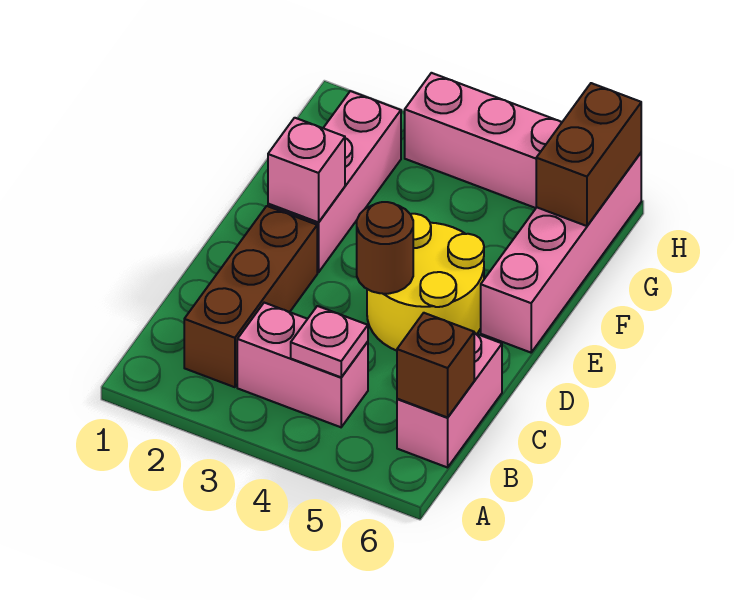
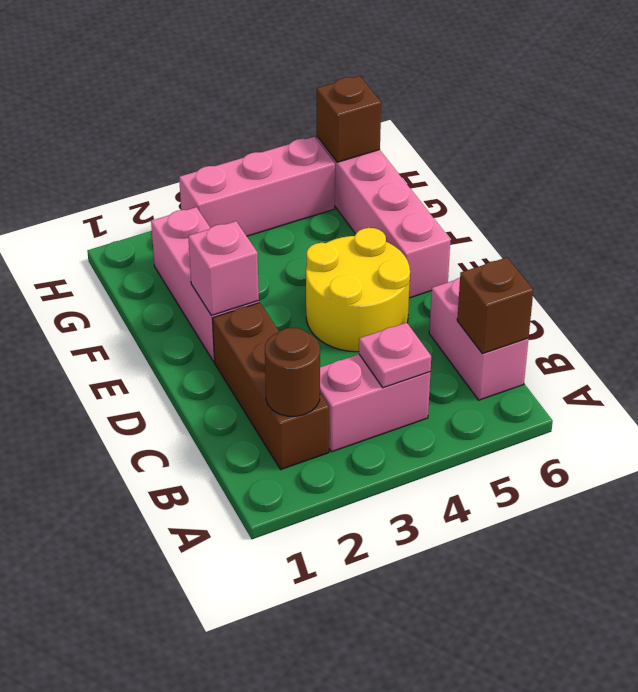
brown 1x1 round brick [357,202,413,294] -> brown 1x1 round brick moved to [265,328,320,416]
brown 1x2 brick [536,83,641,226] -> brown 1x1 brick [317,76,381,162]

